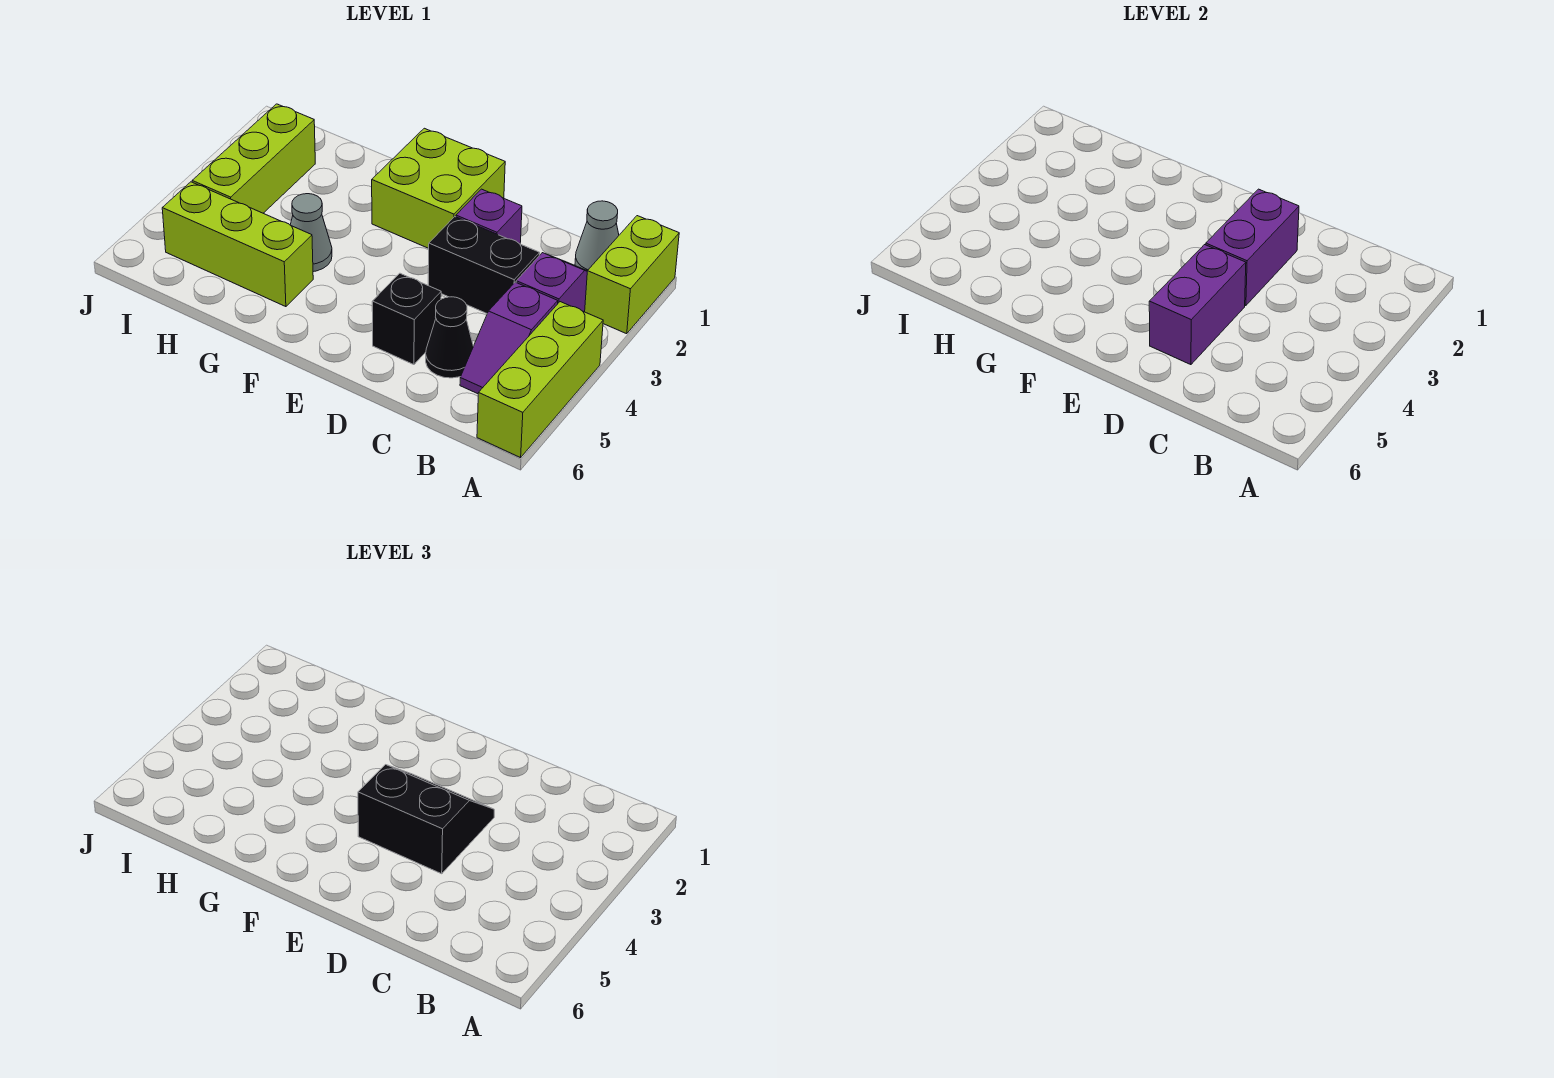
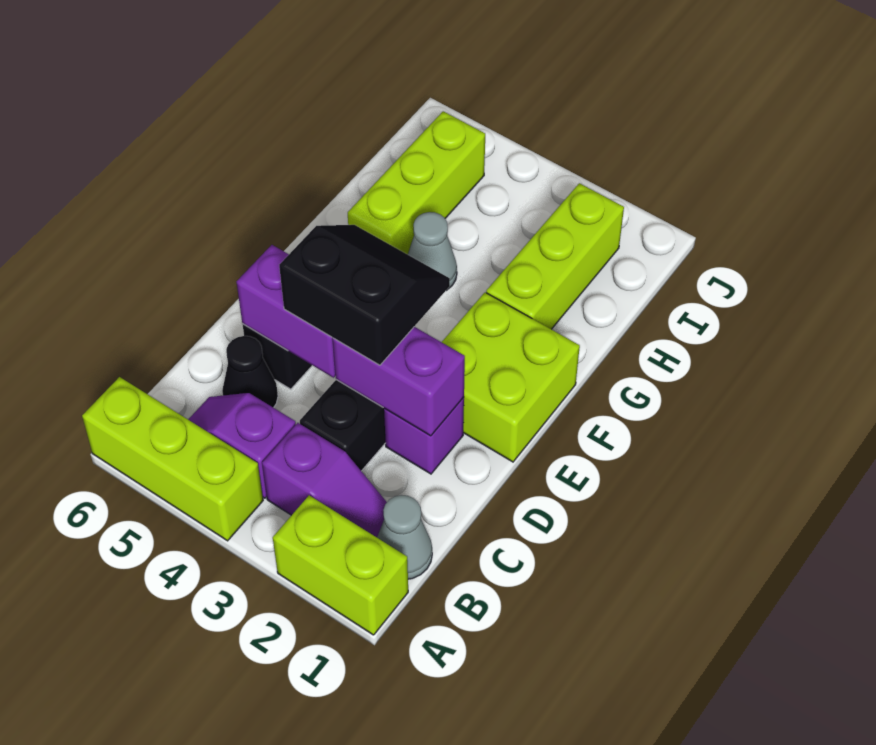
black 2x2 slope [358,765,494,874] -> black 2x2 slope turned to [279,225,450,365]
lime 1x3 brick [192,104,315,213] -> lime 1x3 brick turned to [486,183,624,329]

